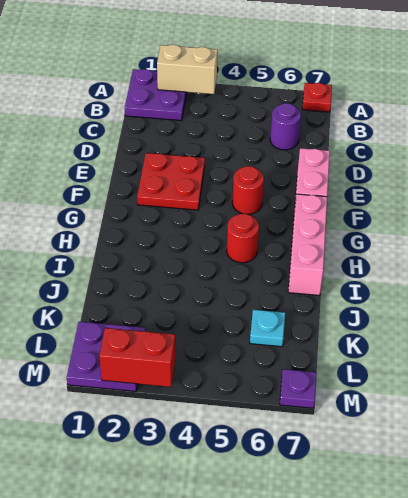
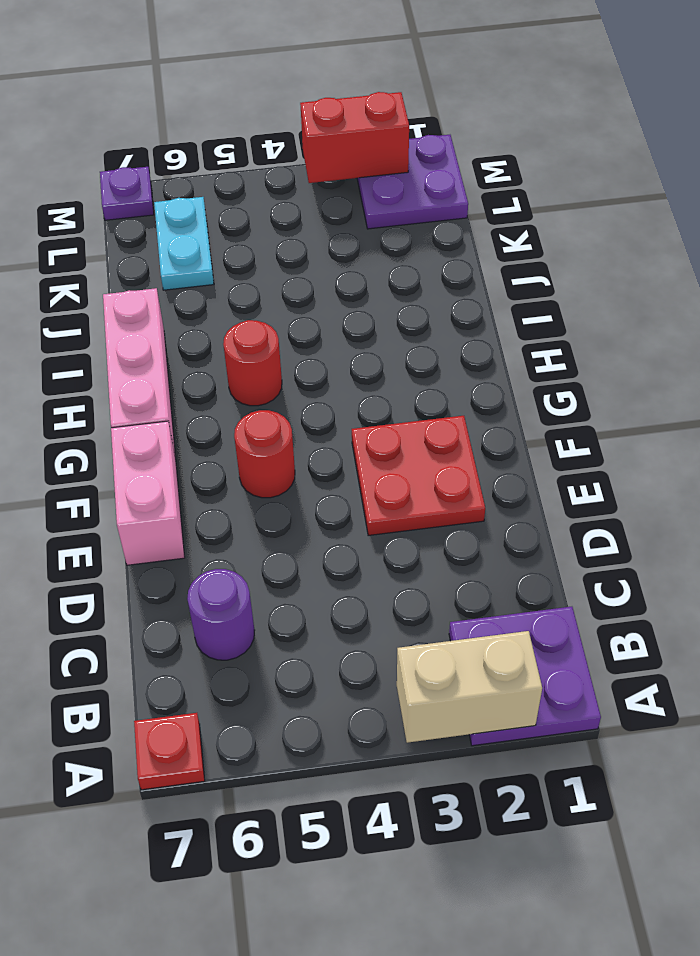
cyan 1x1 plate [250,310,285,347] -> cyan 1x2 plate [154,197,214,290]

